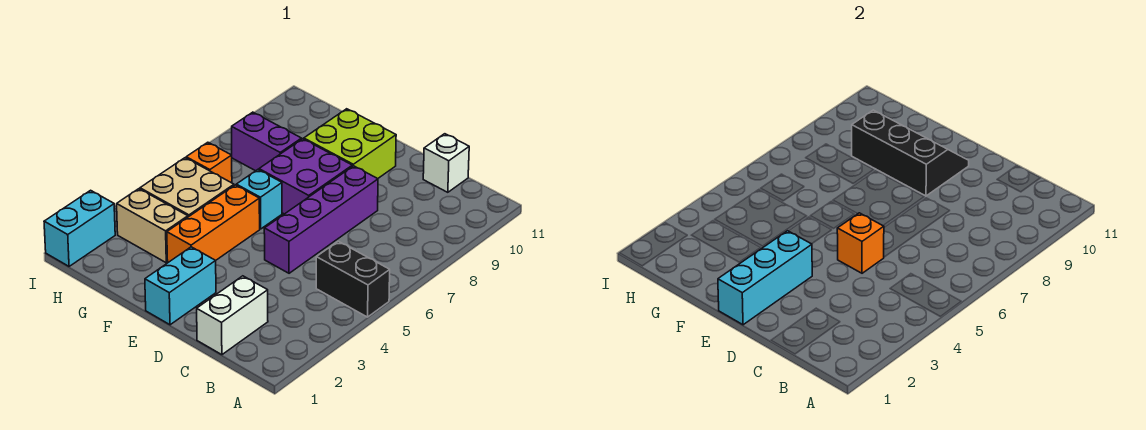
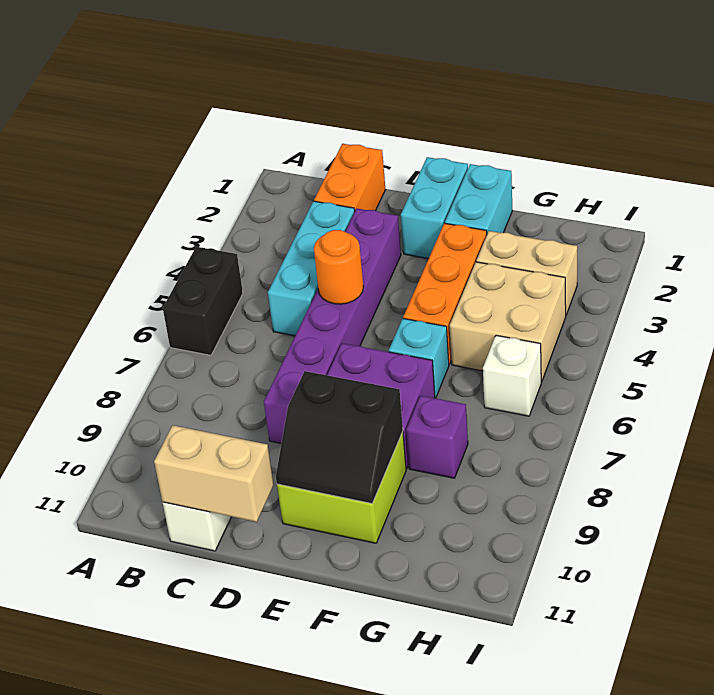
black 1x2 brick [316,241,390,317] -> black 1x2 brick turned to [163,247,243,355]
white 1x2 brick [197,276,268,355] -> orange 1x2 brick [314,144,385,211]
none -> tan 1x2 brick [154,425,274,522]
purple 1x4 brick [264,166,378,273] -> purple 1x6 brick [264,209,401,443]
orange 1x1 brick [837,213,884,273] -> orange 1x1 round brick [314,230,363,304]
cyan 1x3 brick [718,231,812,325] -> cyan 1x3 brick moved to [268,201,355,336]
black 2x3 slope [852,110,969,196] -> black 2x2 slope [276,371,403,504]
purple 1x2 brick [232,112,302,171] -> purple 1x1 brick [406,396,468,478]
orange 1x1 brick [186,142,232,183] -> white 1x1 brick [483,335,541,416]
cyan 1x2 brick [44,190,115,266] -> cyan 1x2 brick moved to [445,164,512,233]

